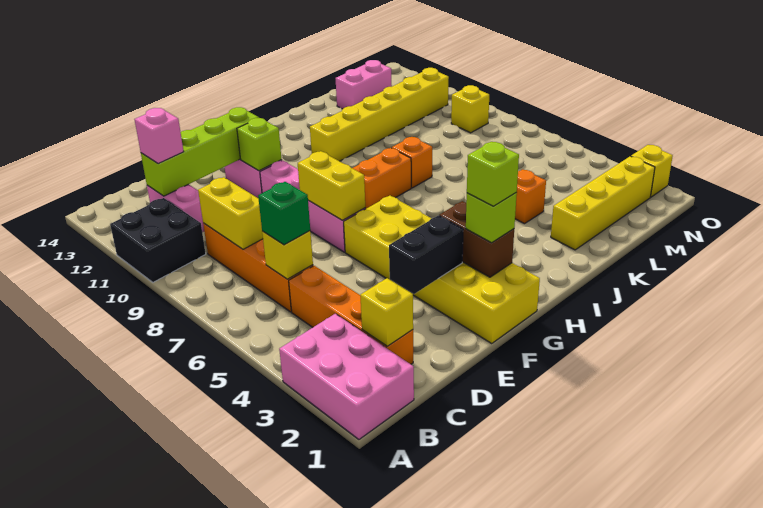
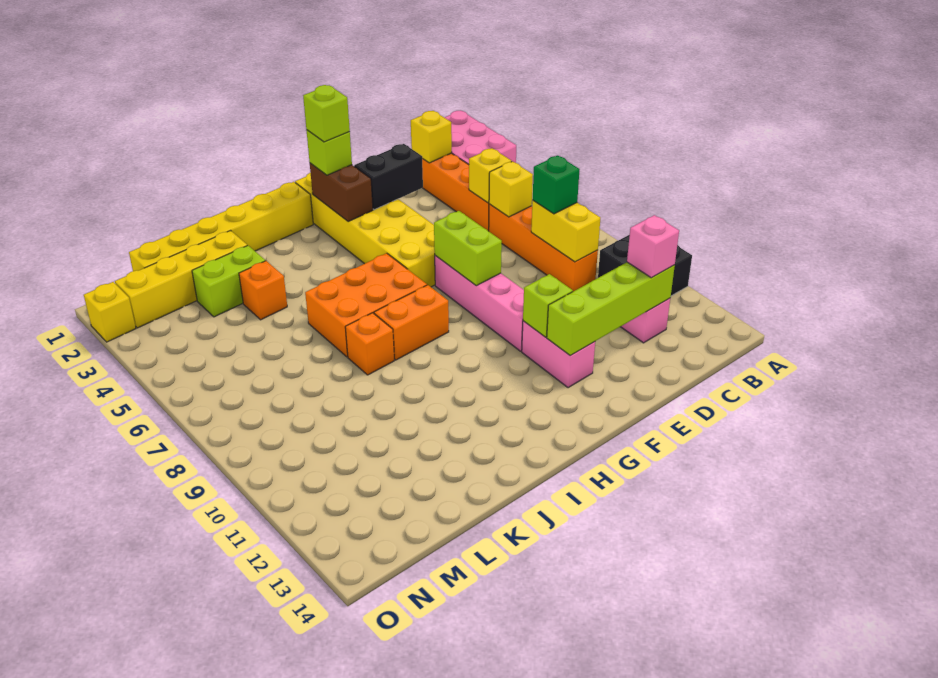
green 1x1 brick [258,182,310,245] -> green 1x1 brick moved to [533,156,580,214]
yellow 1x2 brick [298,151,365,220] -> lime 1x2 brick [434,211,502,286]
none -> orange 2x3 brick [305,253,427,357]
yellow 1x6 brick [310,68,449,161] -> yellow 1x6 brick moved to [129,182,313,271]
none -> lime 1x2 brick [192,245,265,317]
pink 1x2 brick [335,60,392,109] -> none
yellow 1x1 brick [451,85,489,133] -> yellow 1x1 brick moved to [469,148,512,203]

